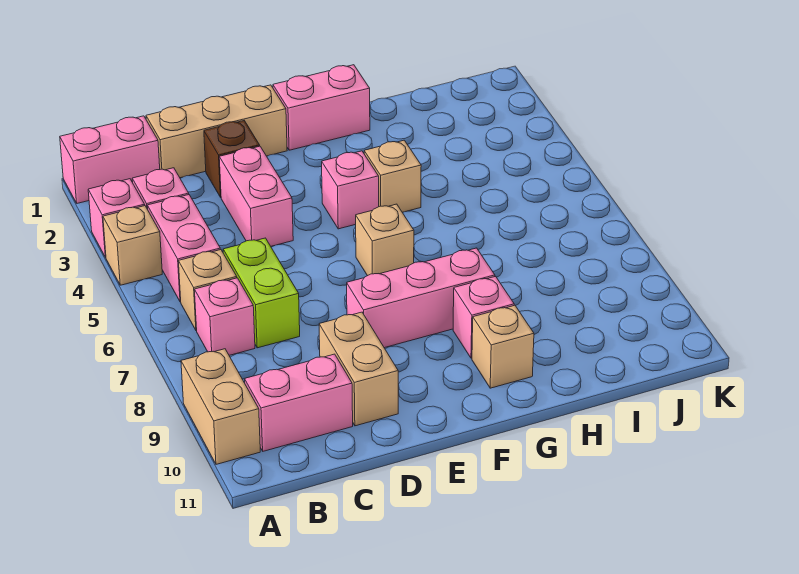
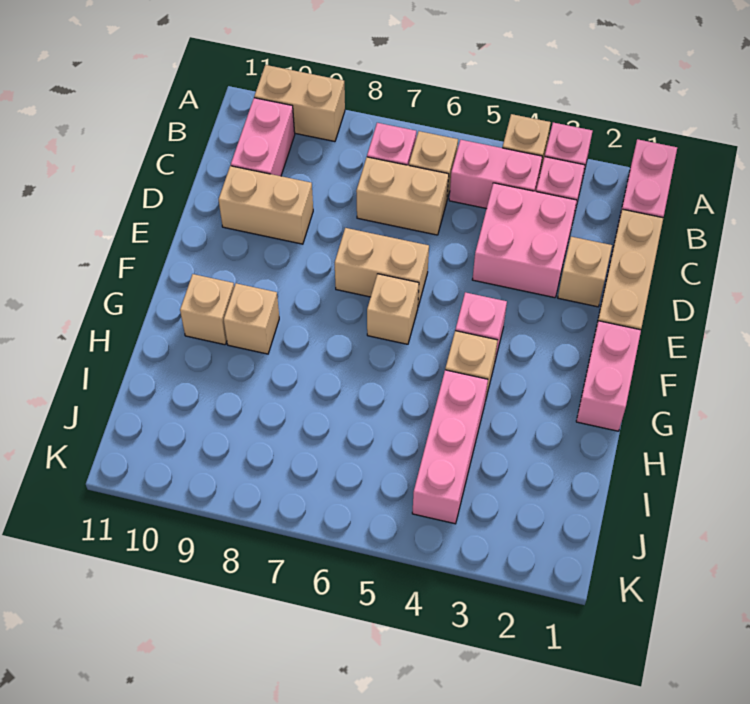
lime 1x2 brick [223,238,300,348] -> tan 1x2 brick [356,157,449,235]
brown 1x1 brick [204,121,260,197] -> tan 1x1 brick [558,237,612,307]
pink 1x2 brick [219,146,293,246] -> pink 2x2 brick [472,183,577,298]
none -> tan 1x2 brick [335,228,429,306]
pink 1x3 brick [347,248,495,348] -> pink 1x3 brick moved to [412,370,488,524]
pink 1x1 brick [453,276,514,358] -> tan 1x1 brick [224,283,279,354]

